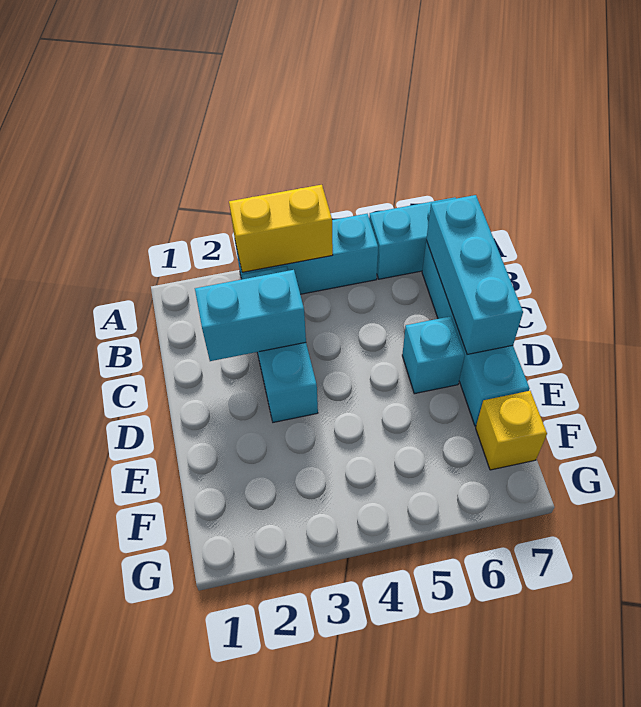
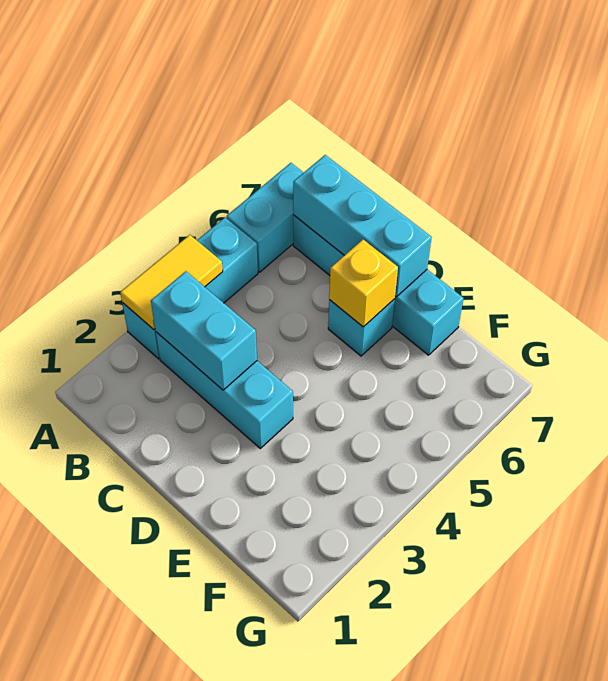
yellow 1x2 brick [229,185,333,272] -> yellow 1x2 tile [120,235,223,330]
cyan 1x2 brick [195,270,306,361] -> cyan 1x2 brick turned to [151,271,257,390]
yellow 1x1 brick [476,391,547,470] -> yellow 1x1 brick moved to [329,240,398,327]

